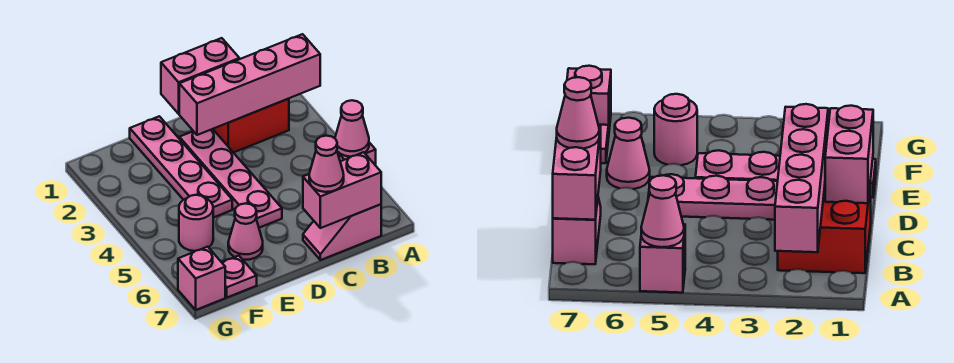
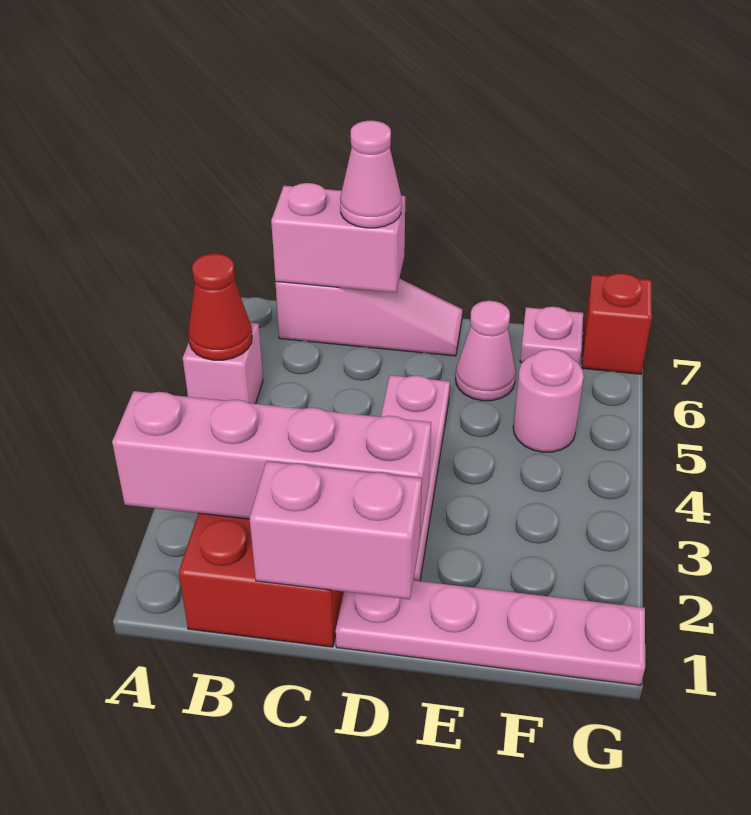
pink 1x1 cone [335,100,369,157] -> red 1x1 cone [188,253,252,360]
pink 1x2 slope [303,204,381,260] -> pink 1x3 slope [275,279,462,356]
pink 1x4 plate [130,116,232,218] -> pink 1x4 plate turned to [336,580,645,685]
pink 1x1 brick [178,247,225,310] -> red 1x1 brick [582,273,652,374]

